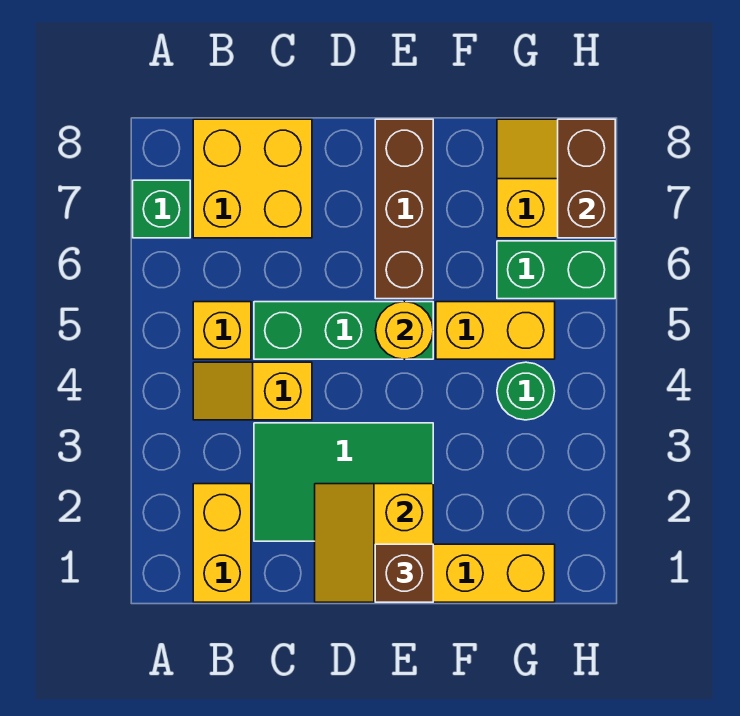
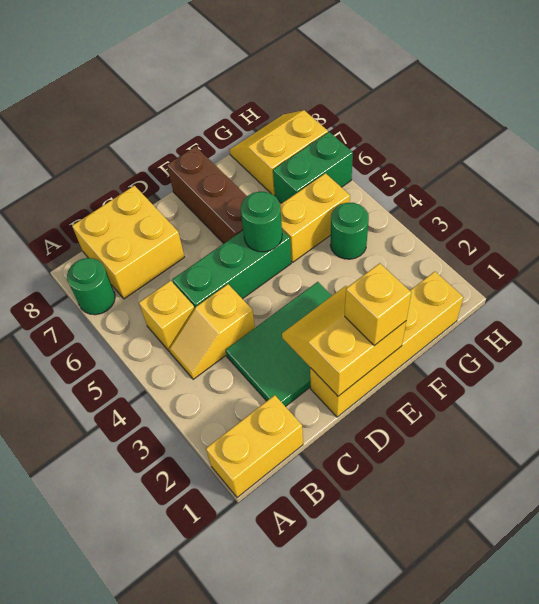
green 1x1 brick [133,180,190,238] -> green 1x1 round brick [67,258,115,315]
yellow 1x2 brick [193,484,251,602] -> yellow 1x2 brick turned to [206,395,303,498]
yellow 2x2 slope [315,484,433,602] -> yellow 2x2 slope turned to [282,286,406,396]
brown 1x1 brick [375,544,433,602] -> yellow 1x1 brick [345,263,411,346]
yellow 1x1 round brick [376,302,433,359] -> green 1x1 round brick [241,192,282,252]
brown 1x2 brick [558,119,615,238] -> none

